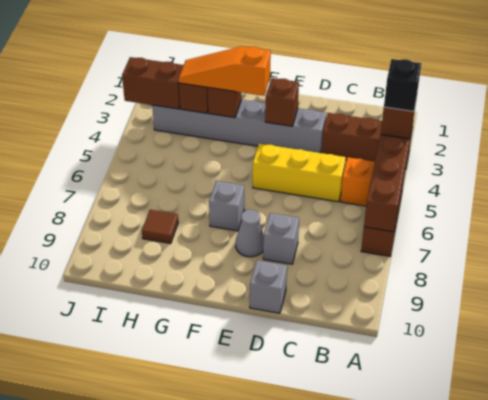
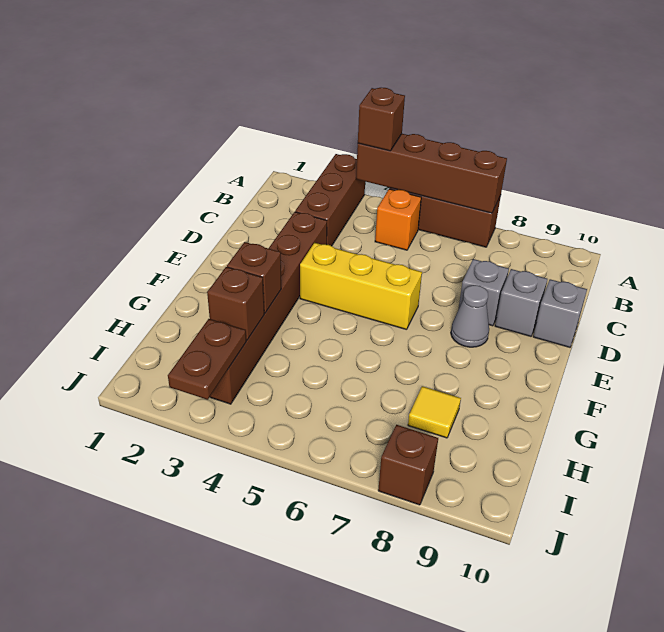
black 1x1 brick [384,59,422,111] -> none
yellow 1x3 brick [253,144,346,202] -> yellow 1x3 brick turned to [300,243,422,330]
grey 1x6 brick [152,100,326,153] -> brown 1x6 brick [210,212,327,404]
brown 1x1 brick [265,78,299,126] -> brown 1x1 brick moved to [378,425,438,505]
orange 1x3 slope [179,46,271,96] -> none
grey 1x1 brick [209,181,244,231] -> grey 1x1 brick moved to [495,269,547,336]
brown 1x1 tile [142,210,178,244] -> yellow 1x1 tile [408,386,461,438]
brown 1x2 brick [122,57,184,109] -> brown 1x2 plate [168,319,246,400]

